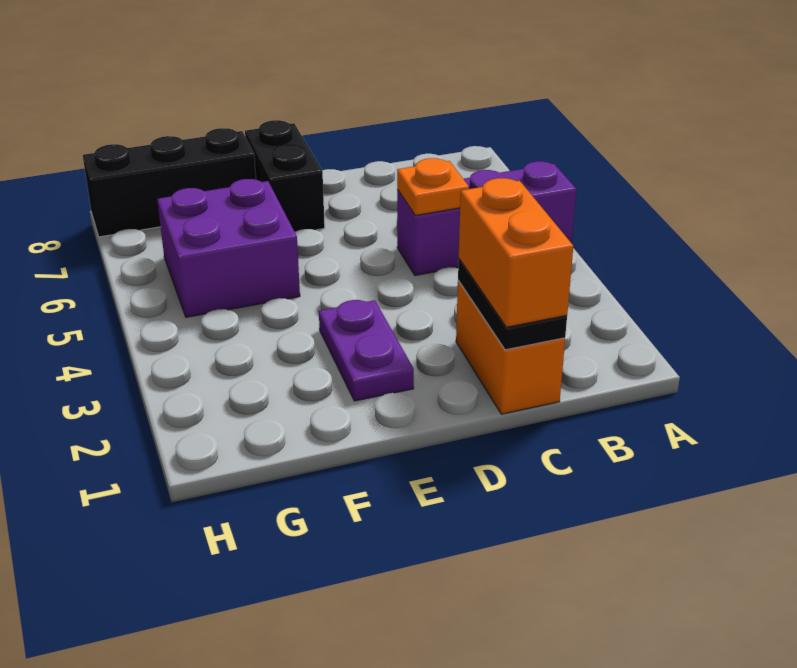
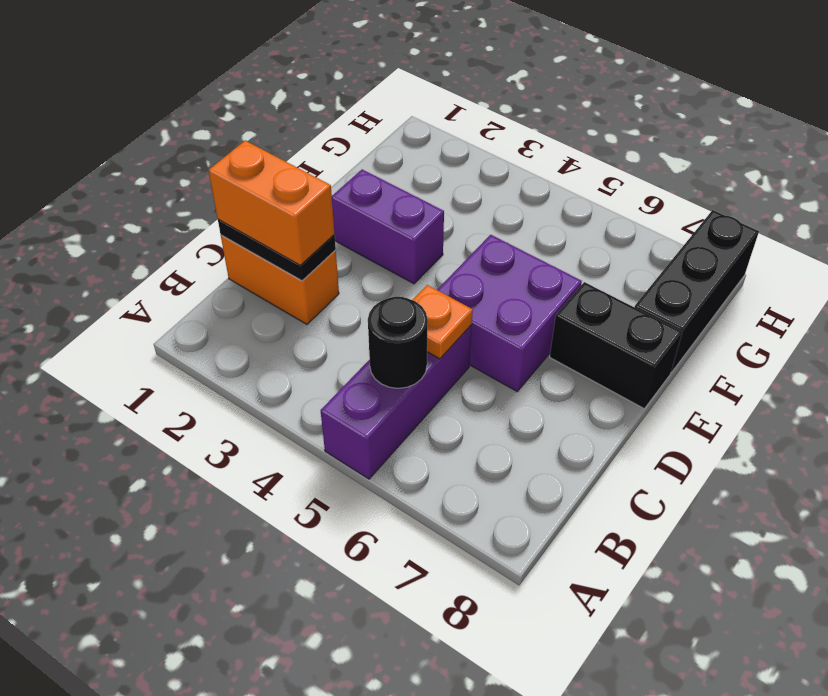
none -> black 1x1 round brick [368,297,428,388]
purple 1x2 plate [319,300,414,401] -> purple 1x2 brick [332,169,444,284]
purple 2x2 brick [157,179,300,317] -> purple 2x2 brick moved to [437,235,582,391]

